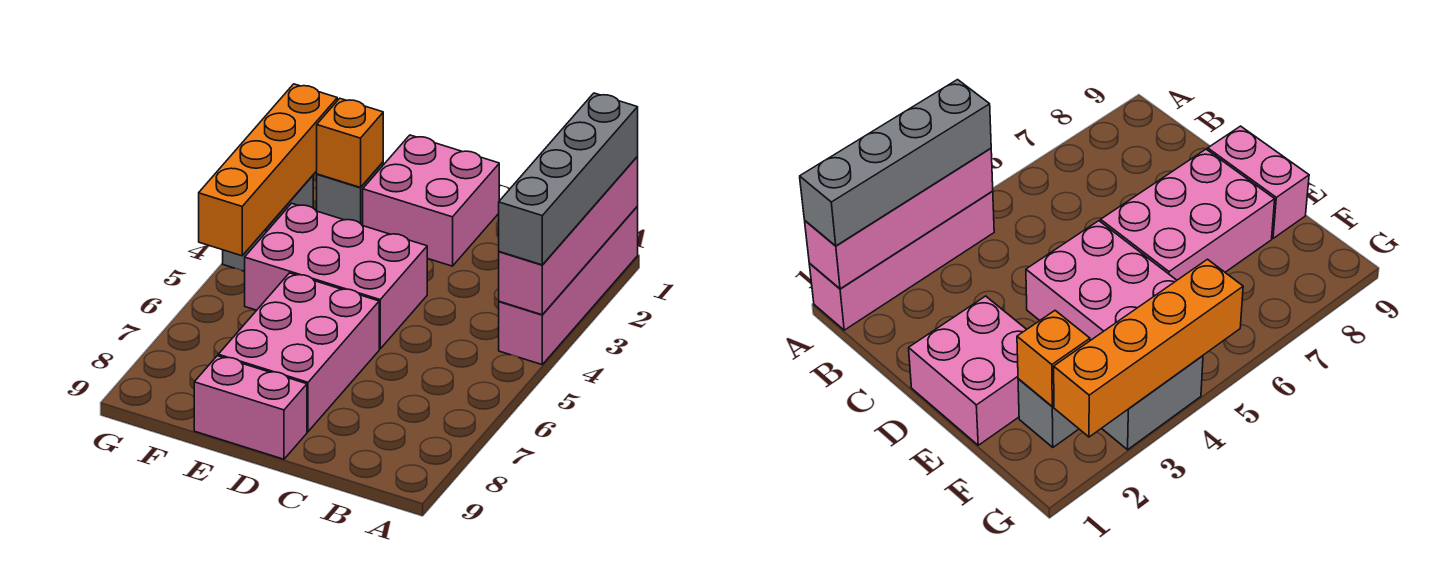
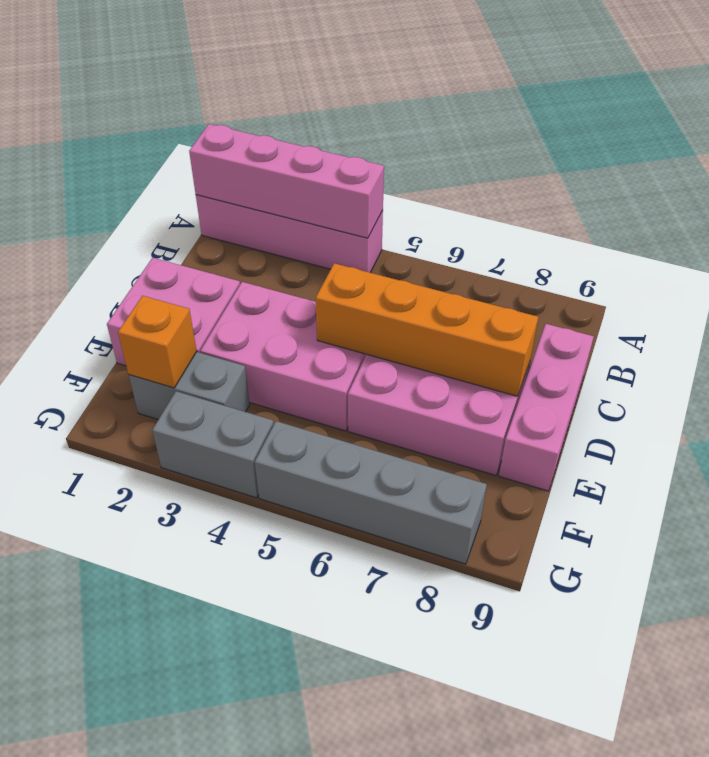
grey 1x4 brick [499,93,638,265] -> grey 1x4 brick moved to [255,421,487,564]
pink 2x3 brick [245,203,427,349] -> pink 2x3 brick turned to [200,282,366,431]
pink 1x2 brick [194,356,307,459] -> pink 1x3 brick [499,324,594,491]
grey 1x1 brick [317,162,383,226] -> grey 1x2 brick [129,352,250,420]
orange 1x4 brick [199,84,337,256] -> orange 1x4 brick moved to [316,263,538,396]

